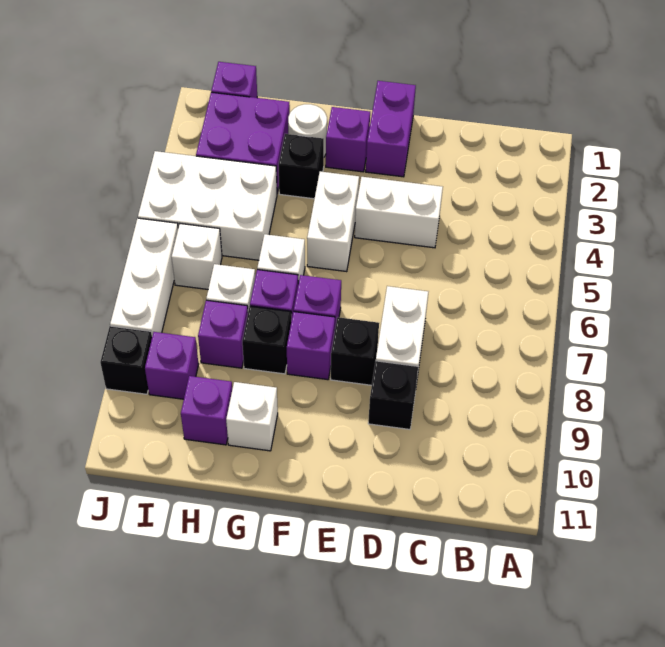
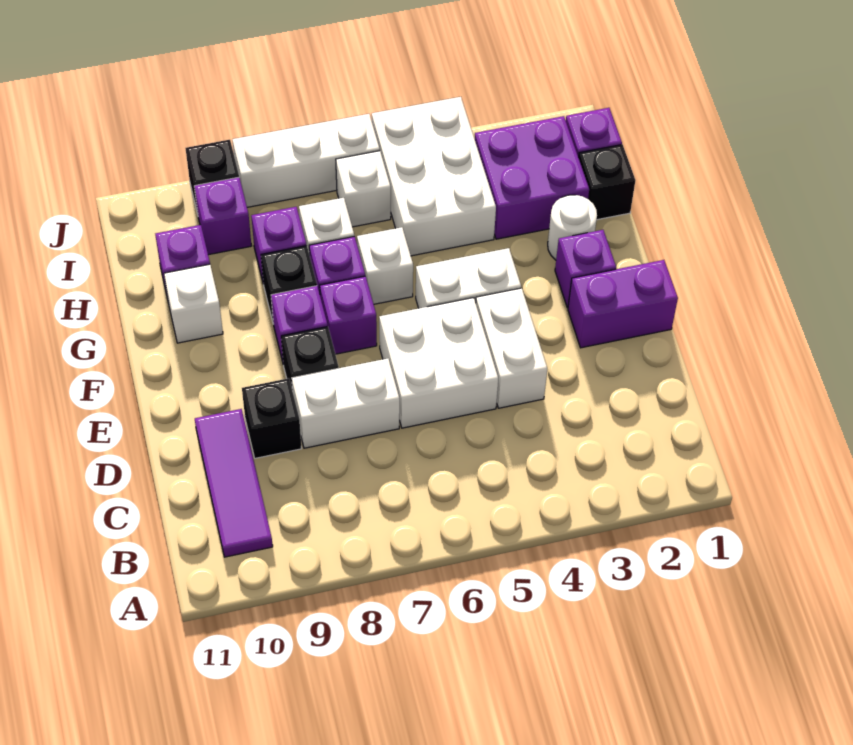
none -> purple 1x3 tile [195,409,273,557]
none -> white 2x2 brick [379,298,498,428]
black 1x1 brick [279,134,324,199] -> black 1x1 brick moved to [579,145,635,220]

